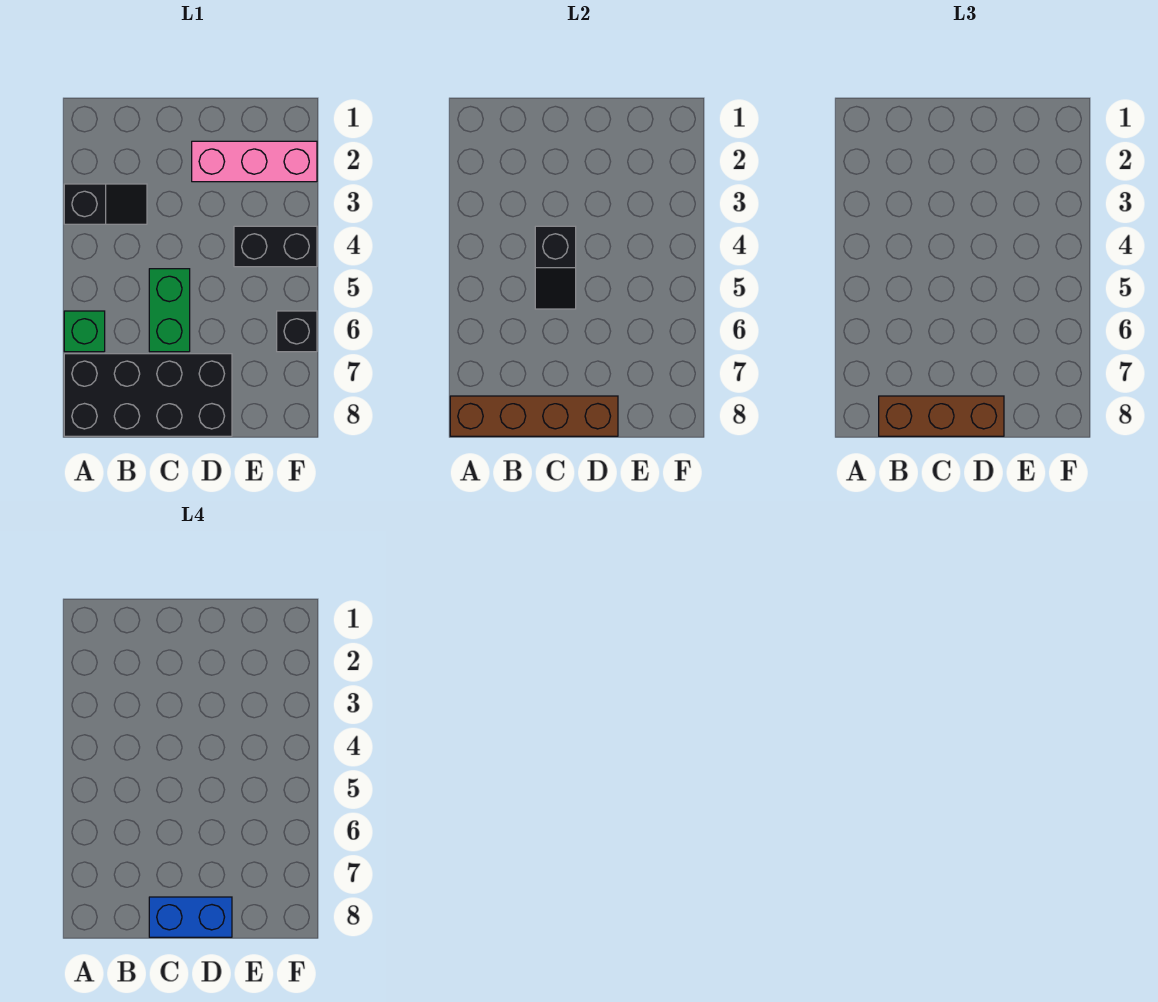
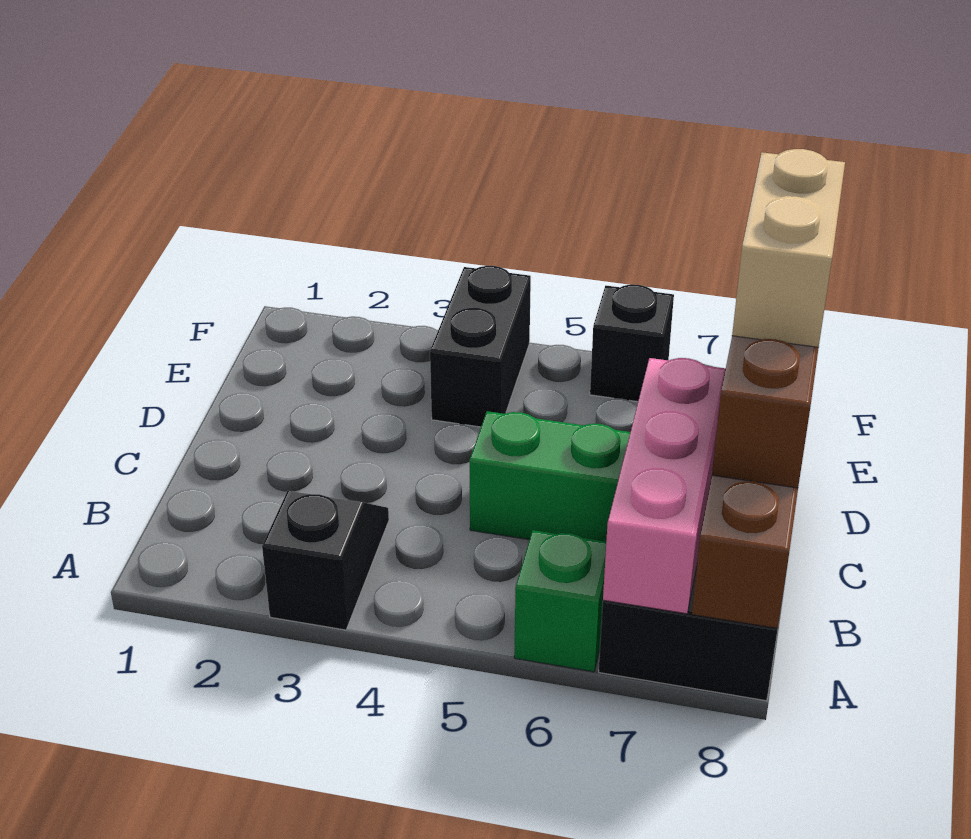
black 1x2 slope [535,226,576,309] -> none
blue 1x2 brick [149,897,232,937] -> tan 1x2 brick [732,149,845,347]
pink 1x3 brick [192,141,317,182] -> pink 1x3 brick moved to [603,358,726,614]

